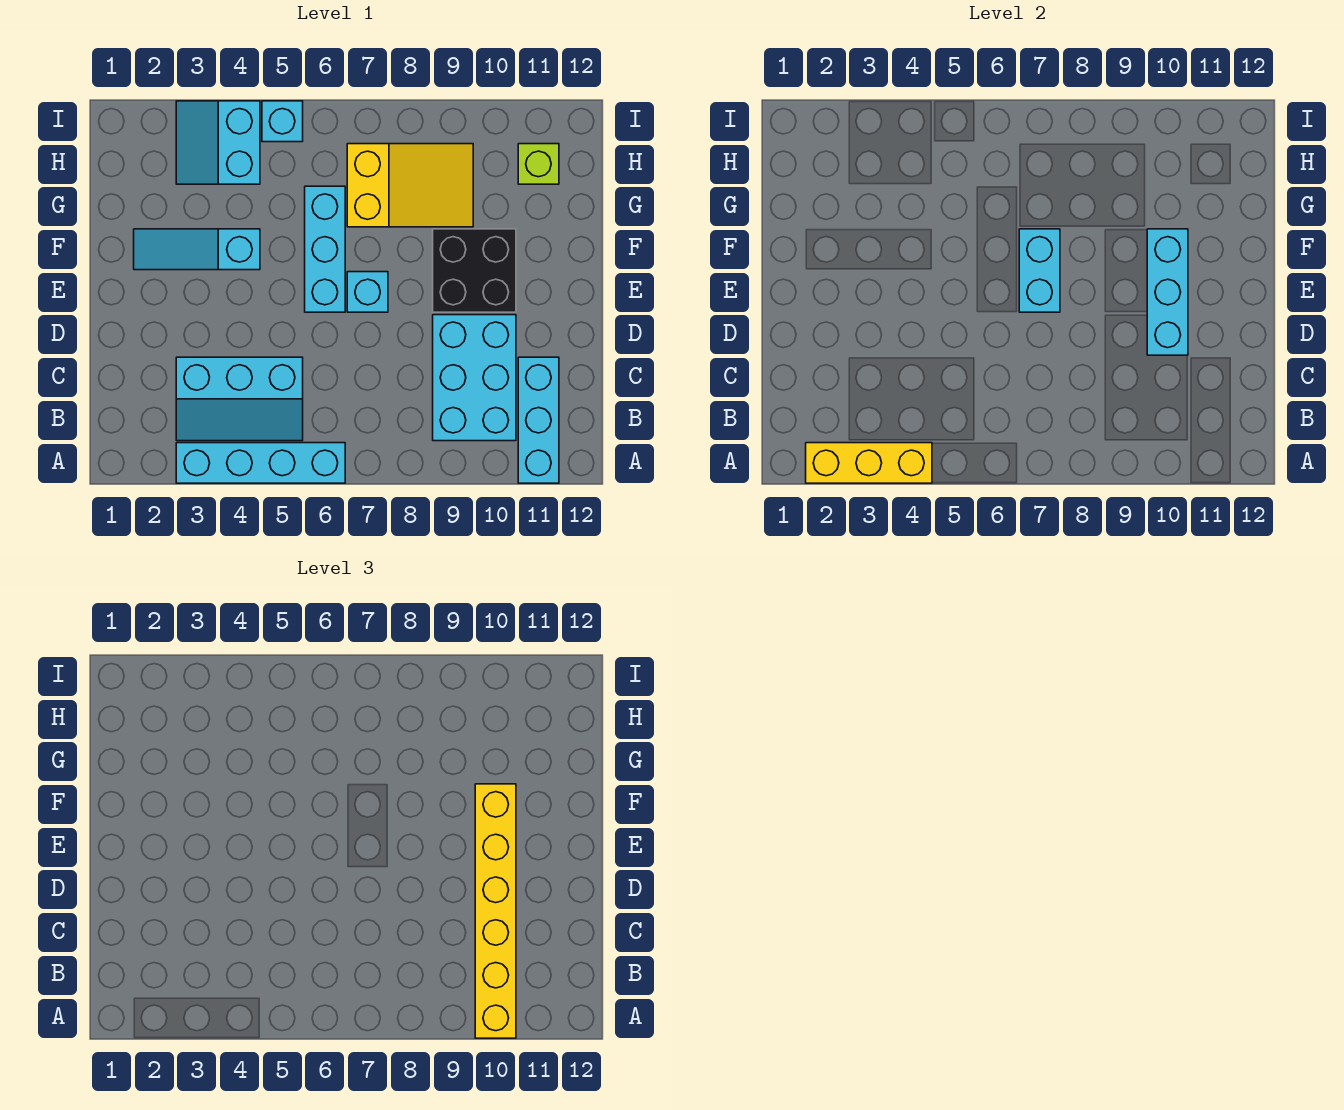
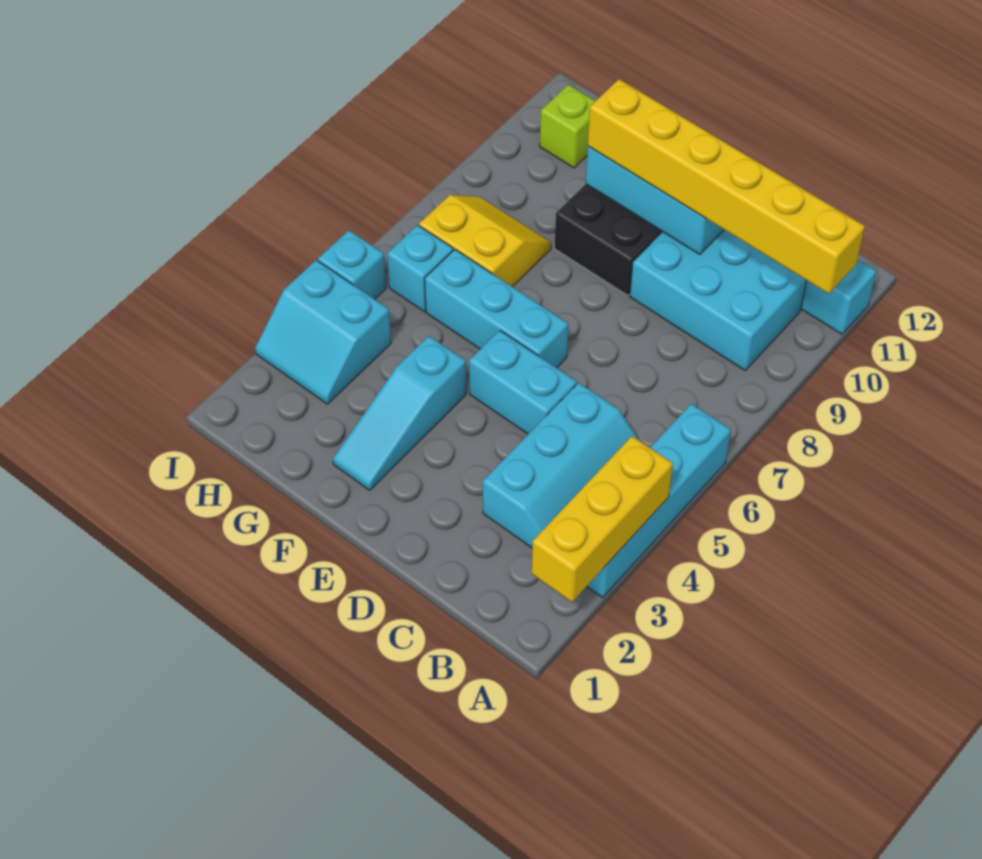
cyan 1x1 brick [347,272,388,312] -> cyan 1x1 brick moved to [387,225,453,311]
cyan 1x2 brick [1019,229,1060,312] -> cyan 1x2 brick moved to [469,330,577,434]
yellow 2x3 slope [347,144,473,227] -> yellow 2x2 slope [419,195,551,287]

